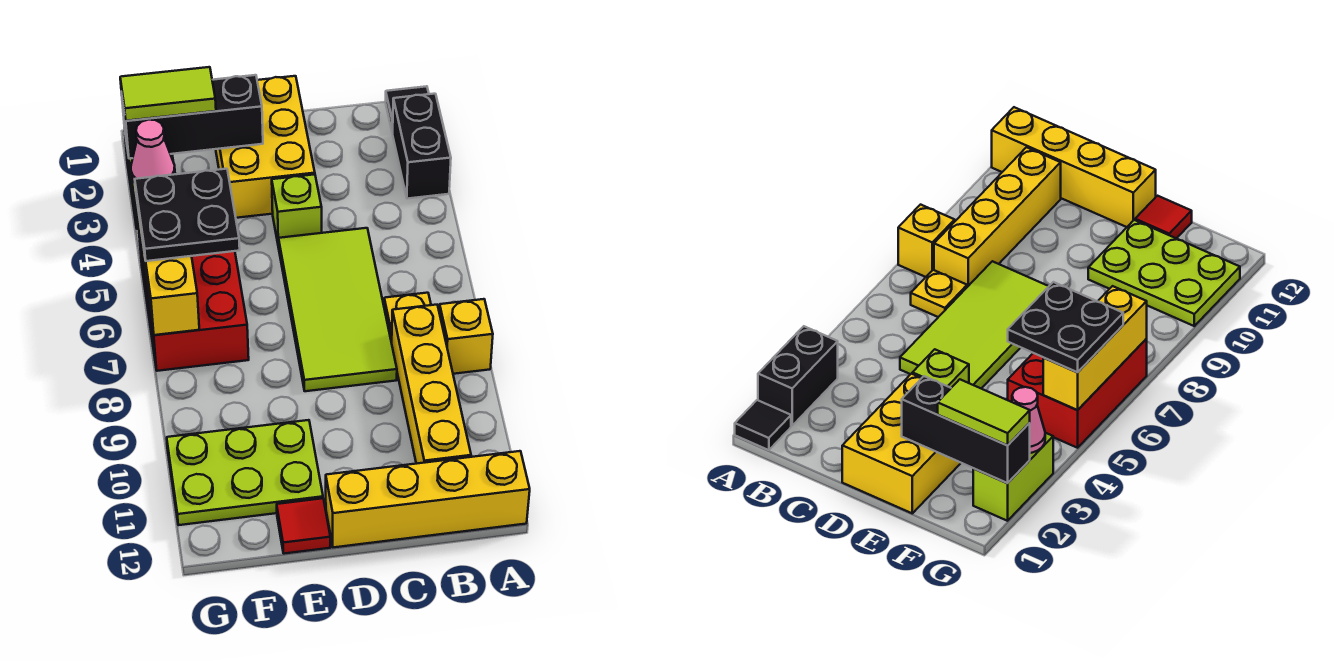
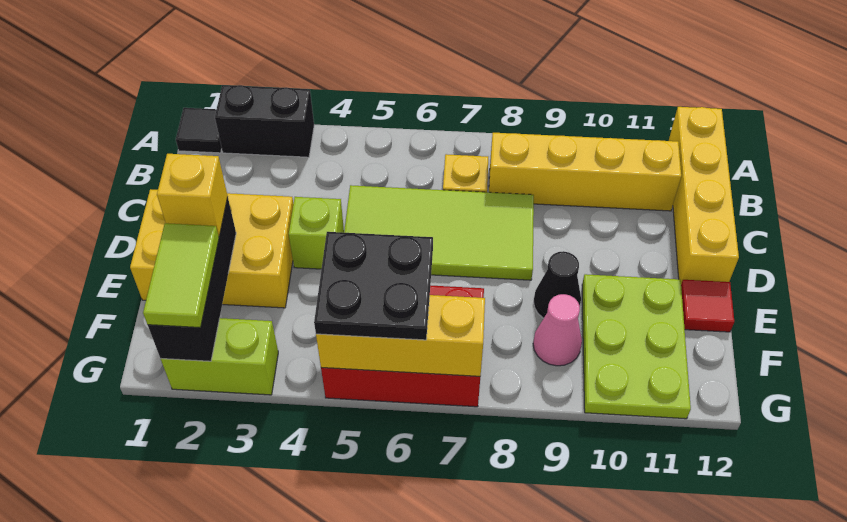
yellow 1x1 brick [439,299,493,374] -> yellow 1x1 brick moved to [157,154,228,236]
none -> black 1x1 cone [534,251,581,318]
pink 1x1 cone [131,120,175,183] -> pink 1x1 cone moved to [533,294,582,366]

